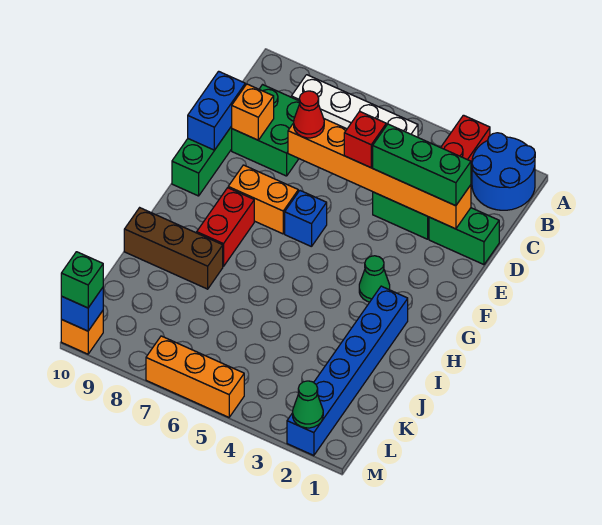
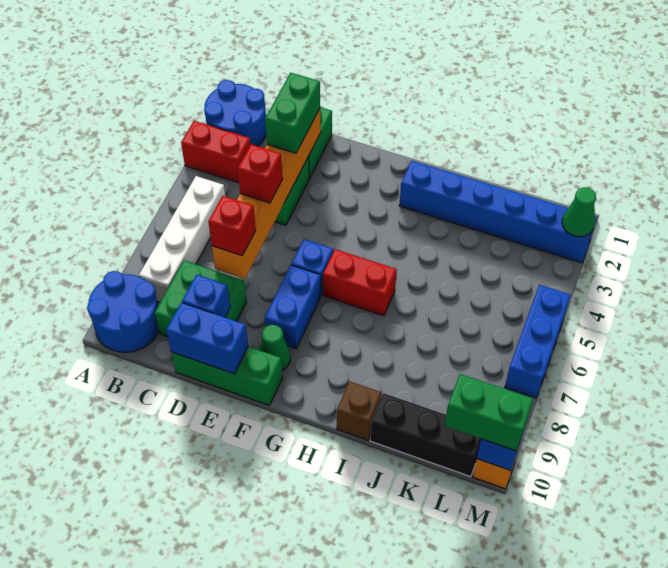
none -> blue 2x2 round brick [87,271,159,352]
green 1x3 brick [373,124,471,206] -> green 1x2 brick [265,73,320,153]
red 1x1 cone [294,91,324,138] -> red 1x1 brick [208,196,256,256]
orange 1x1 brick [232,84,274,140] -> blue 1x1 brick [182,275,230,317]
orange 1x2 brick [228,165,298,234] -> blue 1x2 brick [265,265,321,349]
green 1x1 cone [359,256,390,302] -> green 1x1 cone moved to [259,325,291,371]
red 1x2 brick [197,188,254,267] -> red 1x2 brick moved to [323,249,397,316]
brown 1x3 brick [124,208,223,289] -> brown 1x1 brick [337,381,382,440]
none -> black 1x3 brick [370,393,481,477]
orange 1x3 brick [146,336,244,417] -> blue 1x3 brick [505,285,571,398]
green 1x1 brick [61,252,103,308] -> green 1x2 brick [445,374,533,451]

